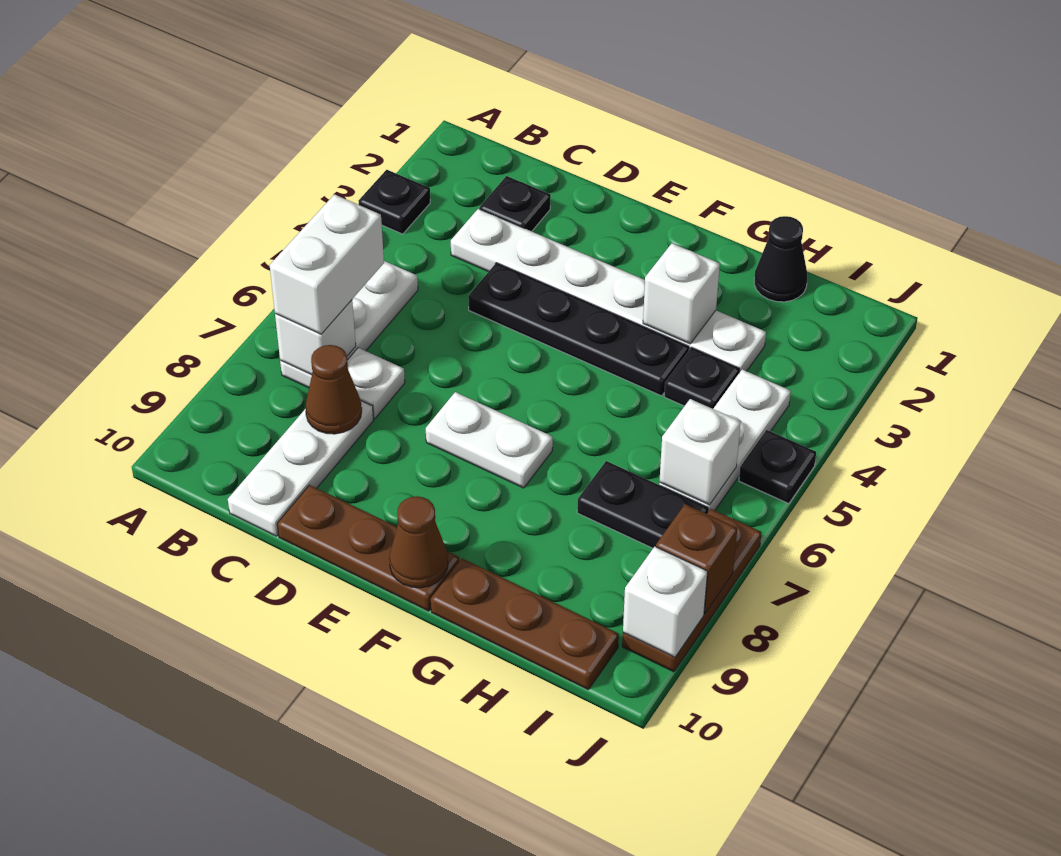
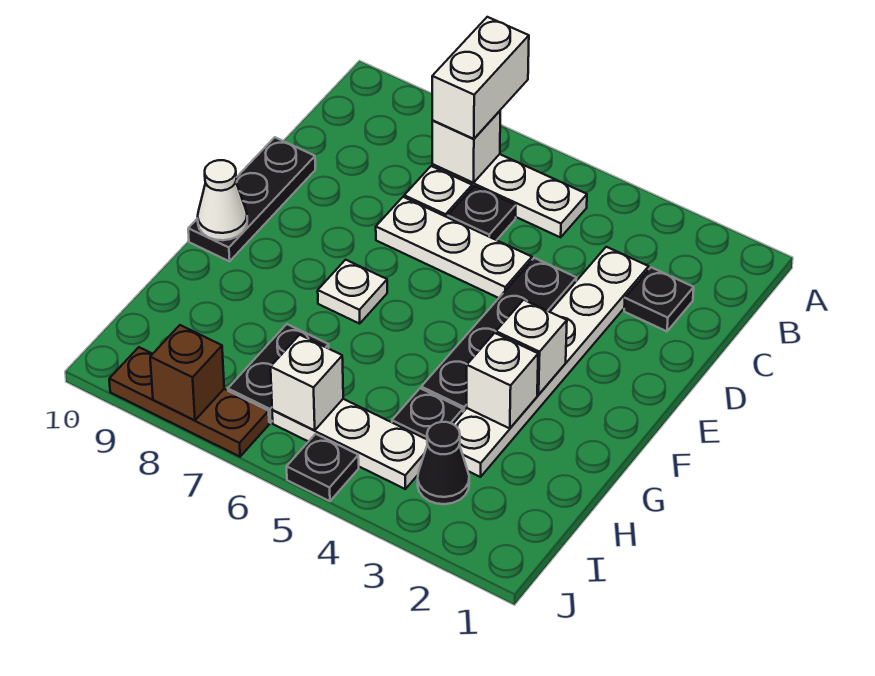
black 1x1 plate [359,170,430,234] -> black 1x1 plate moved to [448,186,516,240]
white 1x2 brick [270,194,384,334] -> white 1x2 brick turned to [432,17,529,139]
white 1x3 plate [228,400,373,536] -> white 1x3 plate moved to [376,197,532,298]
brown 1x1 cone [305,345,362,434] -> none
brown 1x3 plate [277,485,459,611] -> black 1x3 plate [188,137,315,261]
white 1x2 plate [426,392,553,488] -> white 1x1 plate [318,260,387,324]
brown 1x1 cone [389,496,448,588] -> white 1x1 cone [198,160,247,240]
brown 1x3 plate [431,558,619,689] -> none
black 1x1 cone [754,216,807,302] -> black 1x1 cone moved to [418,422,469,504]
white 1x1 brick [623,547,708,657] -> white 1x1 brick moved to [496,300,567,395]

